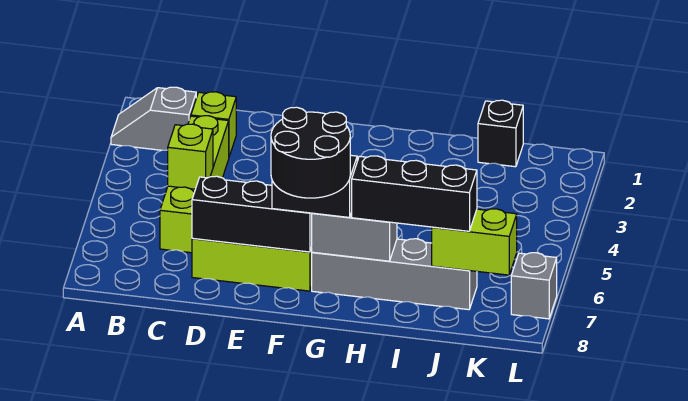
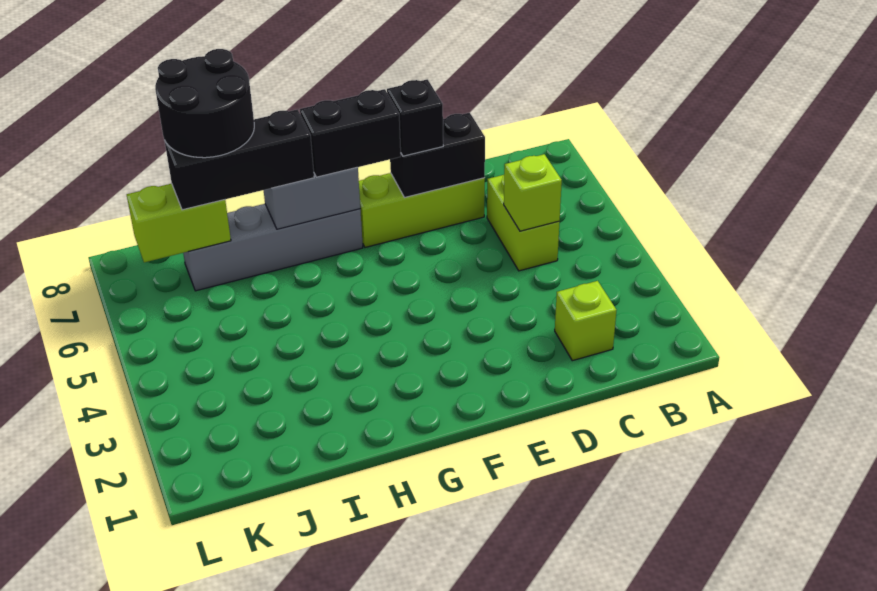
grey 1x2 slope [111,87,196,150] -> none
lime 1x4 brick [160,116,229,253] -> lime 1x2 brick [487,175,560,271]
black 1x3 brick [192,176,312,252] -> black 1x2 brick [390,113,485,198]
black 2x2 round brick [271,107,350,198] -> black 2x2 round brick moved to [155,49,254,158]
black 1x1 brick [478,100,523,167] -> black 1x1 brick moved to [387,79,443,156]
grey 1x1 brick [511,253,557,319] -> none

